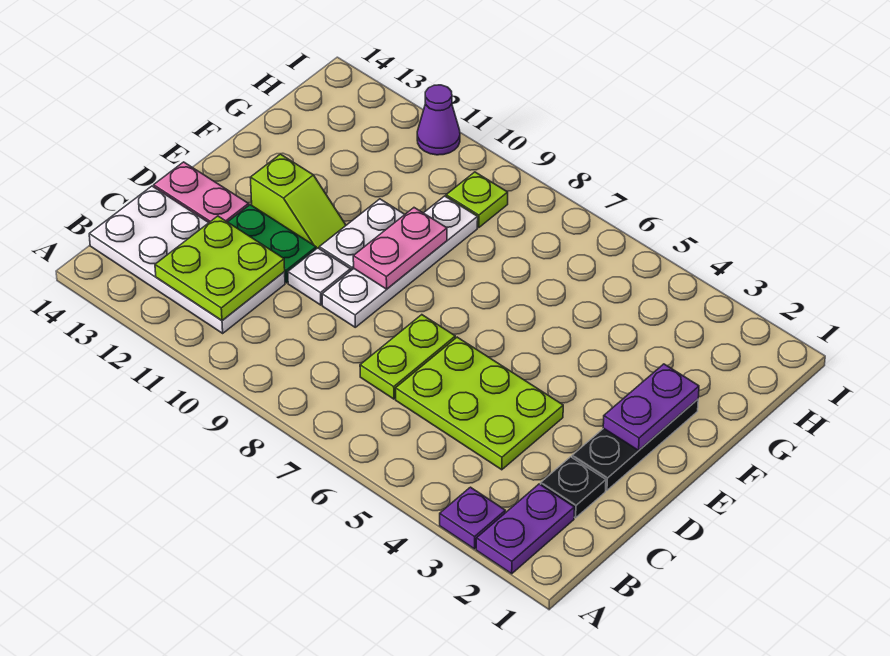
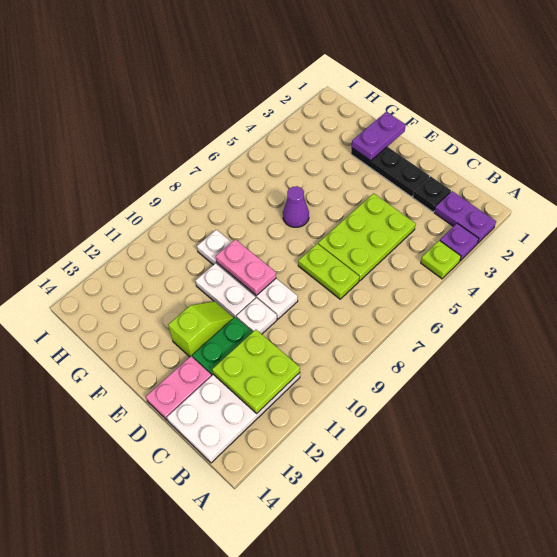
purple 1x2 plate [603,364,699,450] -> purple 1x2 plate turned to [352,112,406,161]
lime 1x1 plate [446,172,508,228] -> lime 1x1 plate moved to [421,240,461,279]
purple 1x1 cone [417,85,460,155] -> purple 1x1 cone moved to [283,186,309,227]

